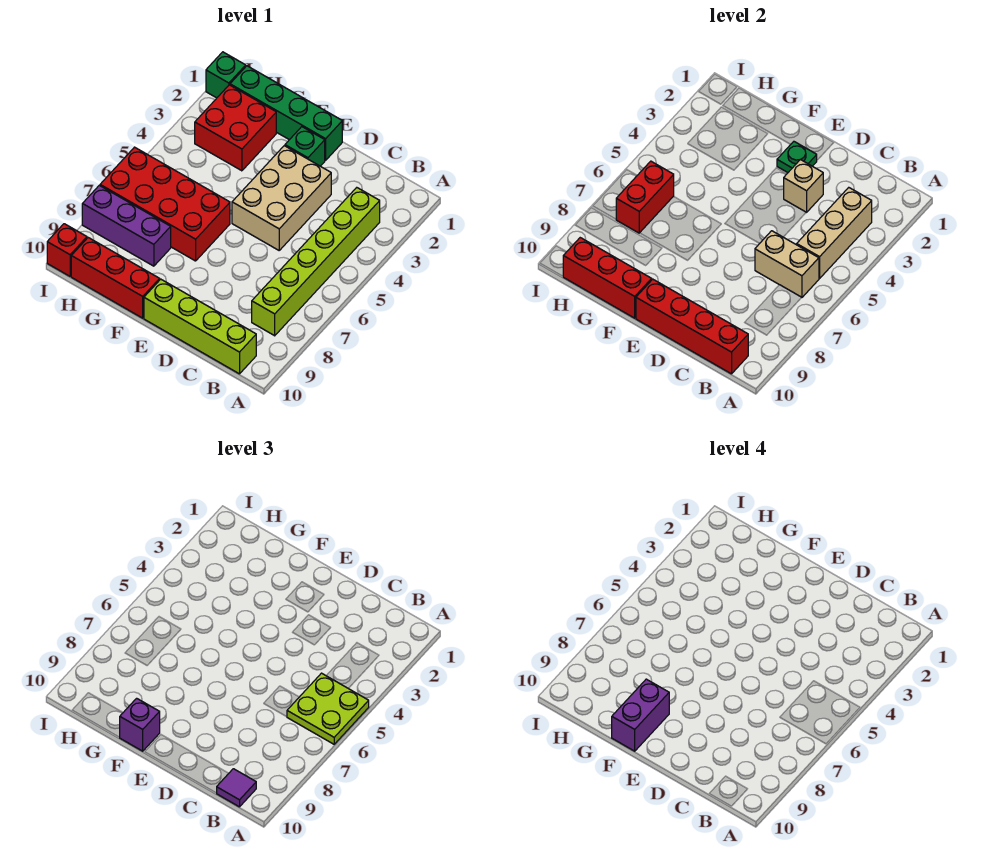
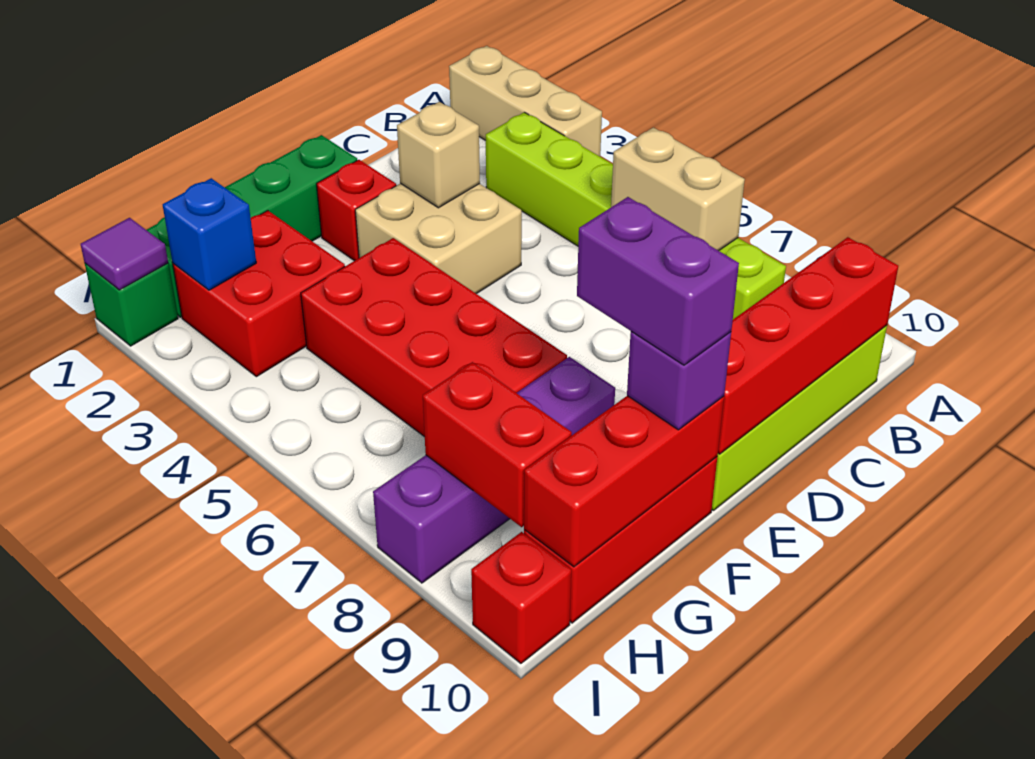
lime 2x2 plate [287,673,369,744] -> none
tan 1x3 brick [797,188,872,279] -> tan 1x3 brick moved to [449,46,602,156]
tan 1x2 brick [755,231,819,297] -> tan 1x2 brick turned to [611,127,745,251]
purple 1x1 tile [217,769,256,807] -> purple 1x1 tile moved to [81,218,168,290]
tan 2x3 brick [232,146,331,250] -> tan 2x2 brick [355,183,522,294]
green 1x1 brick [285,127,325,166] -> red 1x1 brick [317,160,396,261]
green 1x1 plate [777,142,817,173] -> none
red 2x4 brick [100,147,230,261] -> red 2x4 brick turned to [301,238,567,437]
purple 1x3 brick [82,185,171,266] -> purple 1x4 brick [373,357,615,583]
none -> blue 1x1 brick [163,178,256,290]
red 1x2 brick [616,161,674,233] -> red 1x2 brick moved to [423,362,572,527]

